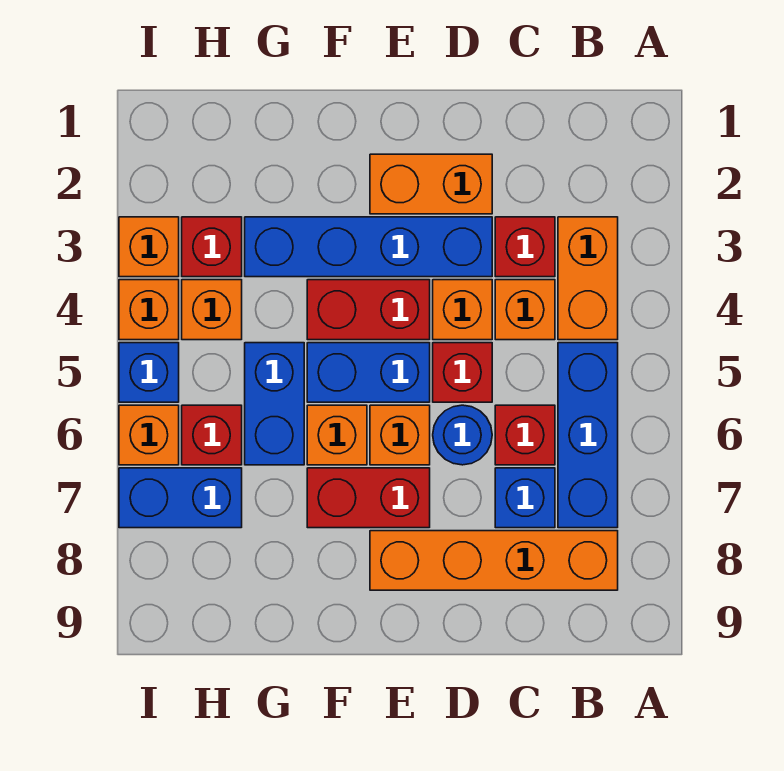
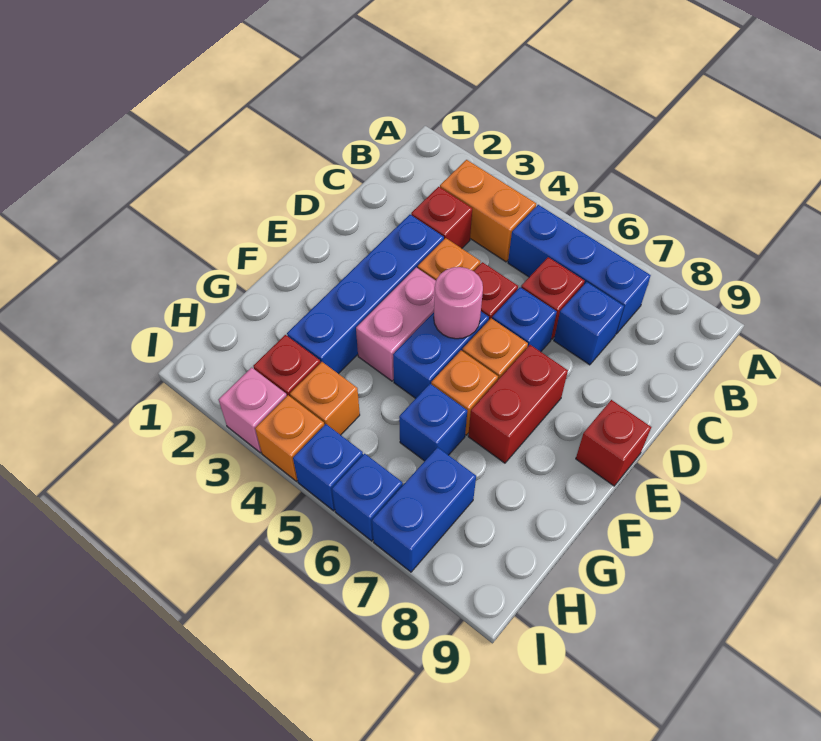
orange 1x4 brick [370,531,618,590] -> none
orange 1x1 brick [495,280,555,340] -> none
orange 1x2 brick [370,154,492,214] -> none
blue 1x1 round brick [433,405,492,465] -> blue 1x1 brick [492,287,557,352]
red 1x2 brick [307,280,430,340] -> pink 1x2 brick [356,267,436,381]
none -> pink 1x1 round brick [434,267,483,339]
blue 1x2 brick [245,343,304,465] -> blue 1x1 brick [399,384,467,461]
red 1x1 brick [182,405,242,465] -> red 1x1 brick moved to [576,400,651,486]
orange 1x1 brick [119,217,179,277] -> pink 1x1 brick [219,367,287,453]
orange 1x1 brick [119,405,179,465] -> blue 1x1 brick [332,454,403,541]

